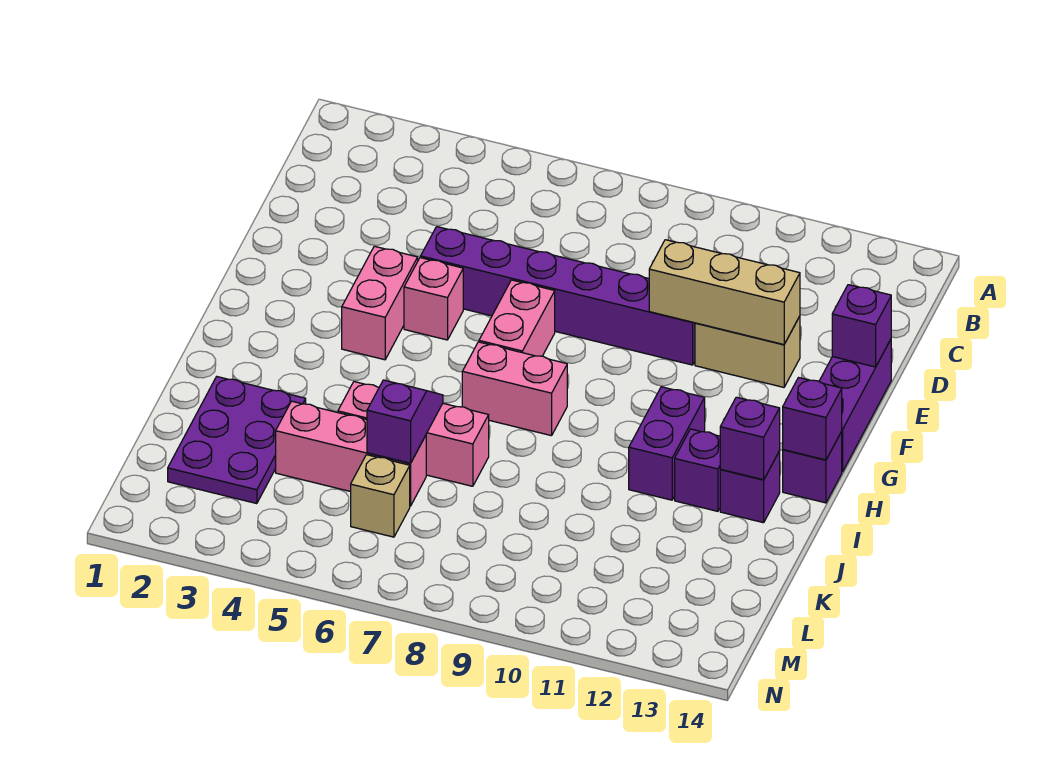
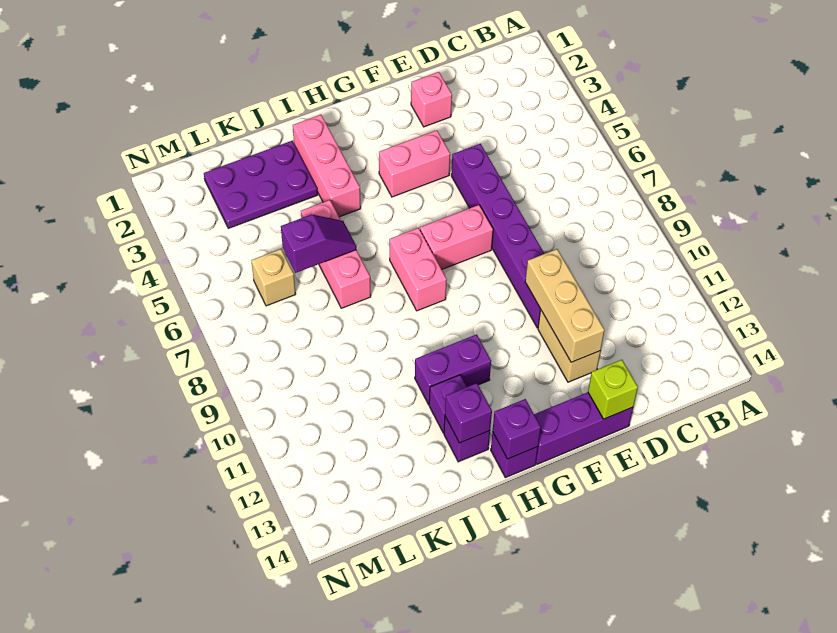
purple 1x1 brick [832,285,891,367] -> lime 1x1 brick [588,360,638,419]
pink 1x1 brick [404,258,463,340] -> pink 1x1 brick moved to [411,72,452,127]
pink 1x3 brick [276,401,426,506] -> pink 1x3 brick moved to [293,115,361,217]

